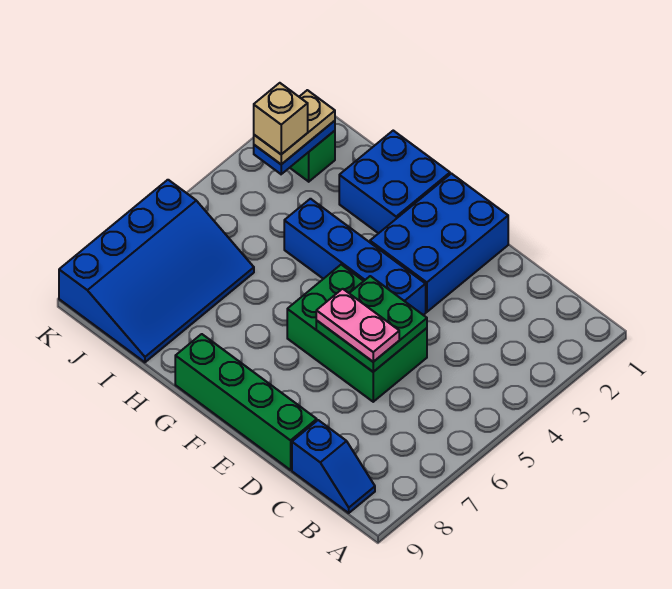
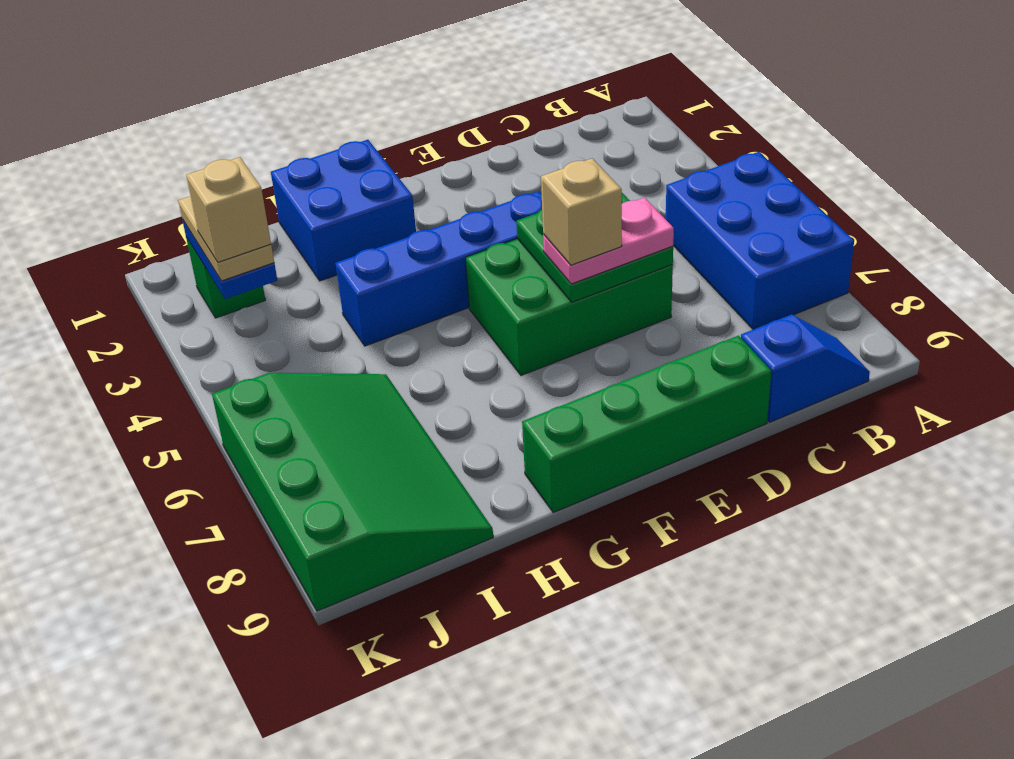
blue 2x3 brick [370,174,508,312] -> blue 2x3 brick moved to [666,152,854,329]
none -> tan 1x1 brick [541,158,622,265]
blue 3x4 slope [59,180,254,362] -> green 3x4 slope [212,373,493,611]

